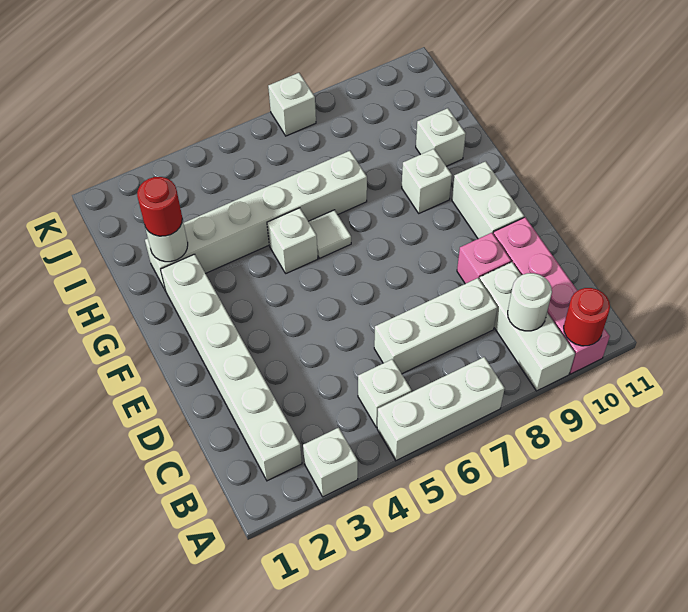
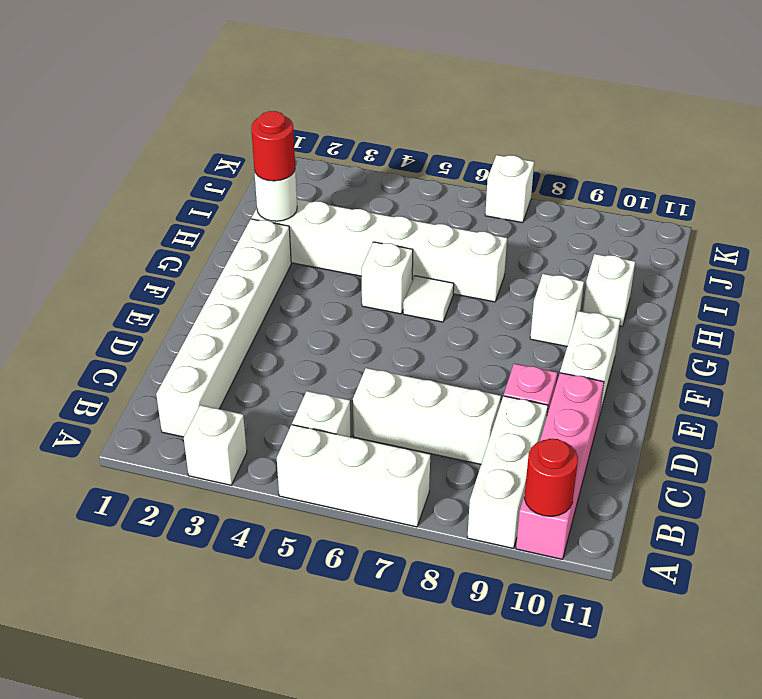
white 1x1 round brick [508,273,552,331] -> none

